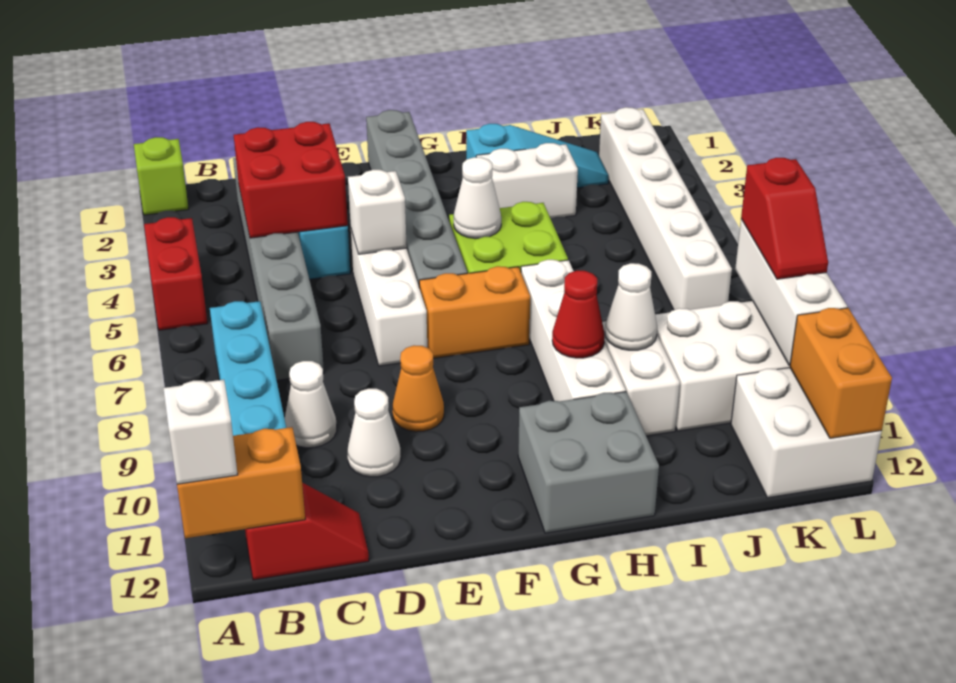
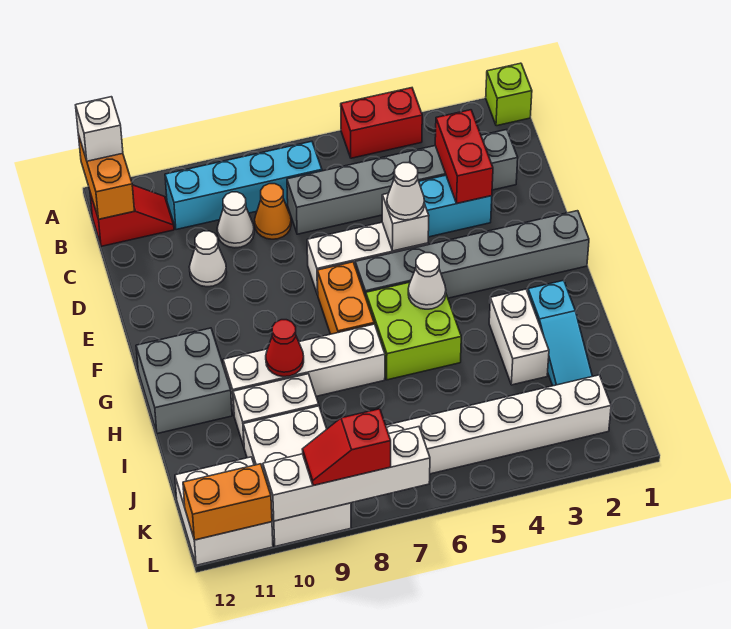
red 1x2 slope [245,483,369,580] -> red 1x2 slope turned to [90,185,174,246]
red 2x2 brick [234,122,348,238] -> red 1x2 brick [435,110,493,203]
orange 1x1 cone [393,345,444,432] -> orange 1x1 cone moved to [255,184,291,239]
white 1x1 cone [605,263,657,350] -> white 1x1 cone moved to [387,163,424,220]
white 1x3 brick [735,219,847,365] -> white 1x4 brick [263,427,430,521]

